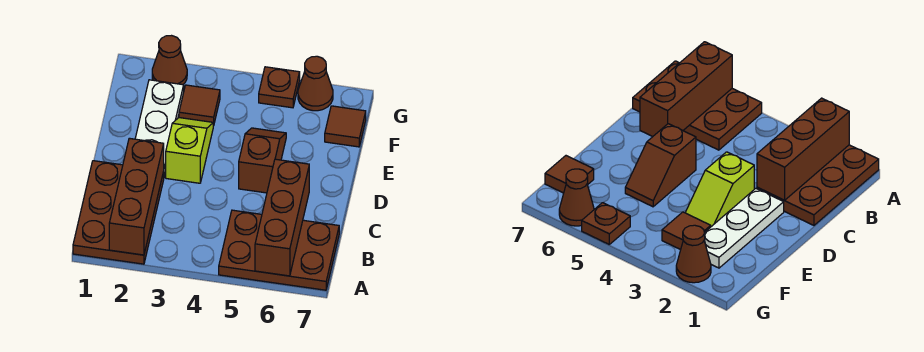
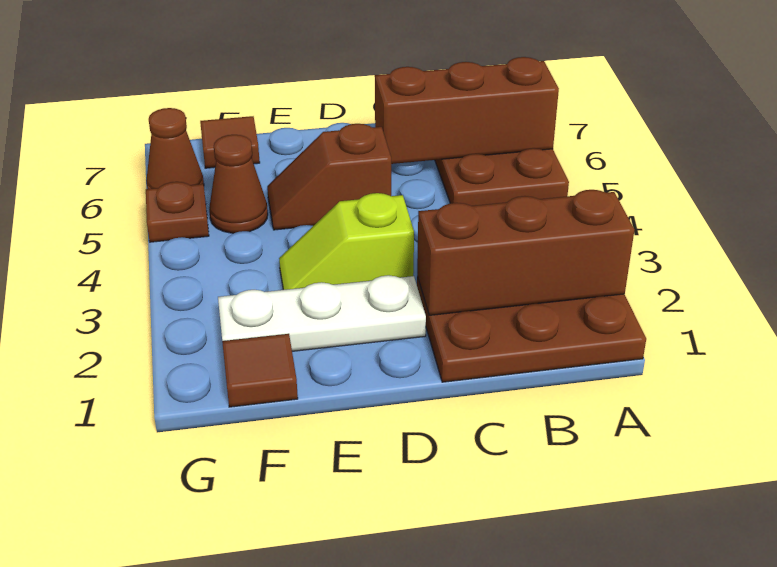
brown 1x1 tile [179,85,220,126] -> brown 1x1 tile moved to [222,334,298,407]
brown 1x1 cone [152,36,187,85] -> brown 1x1 cone moved to [209,135,268,233]

